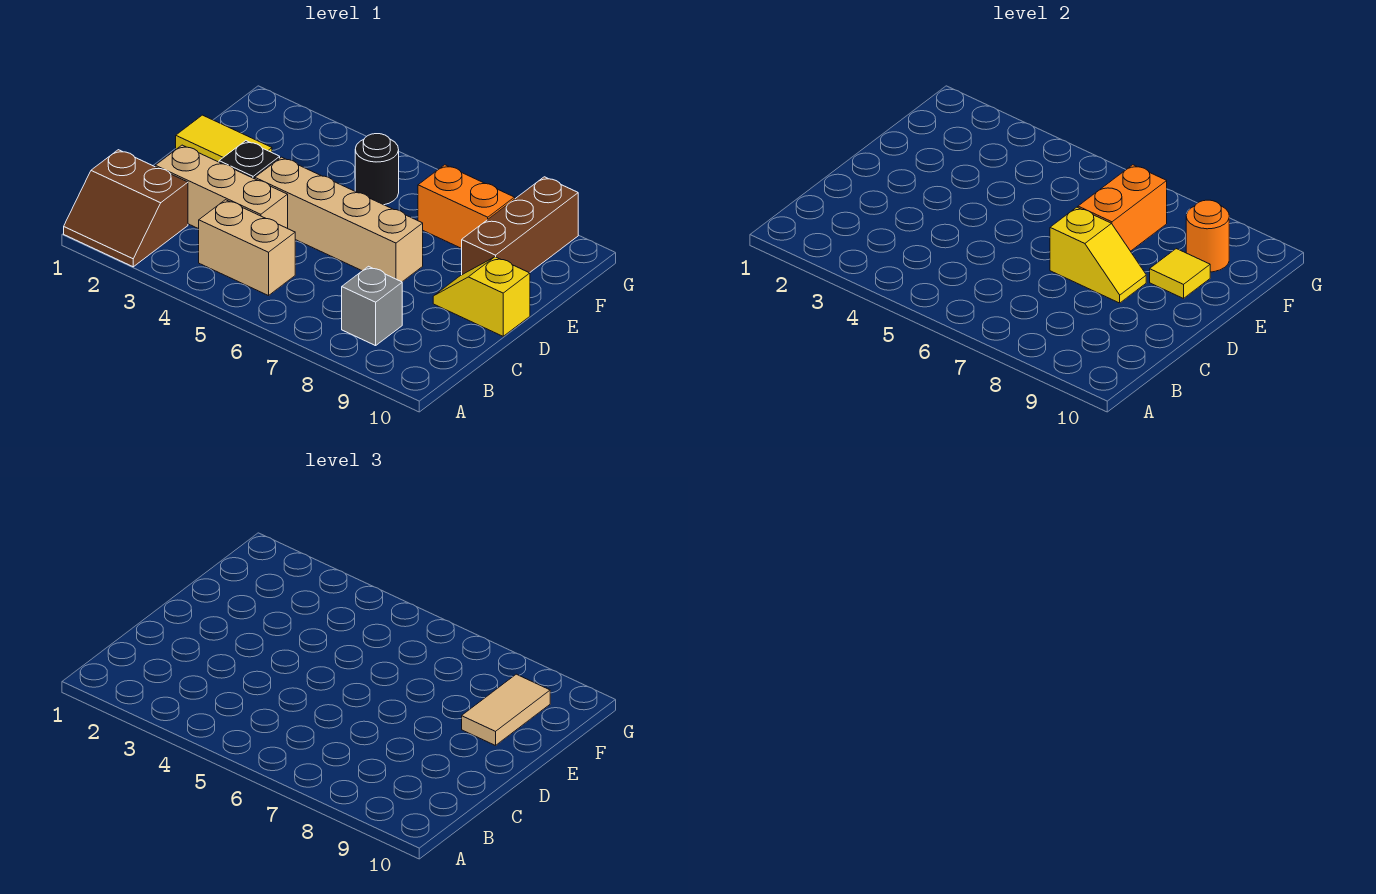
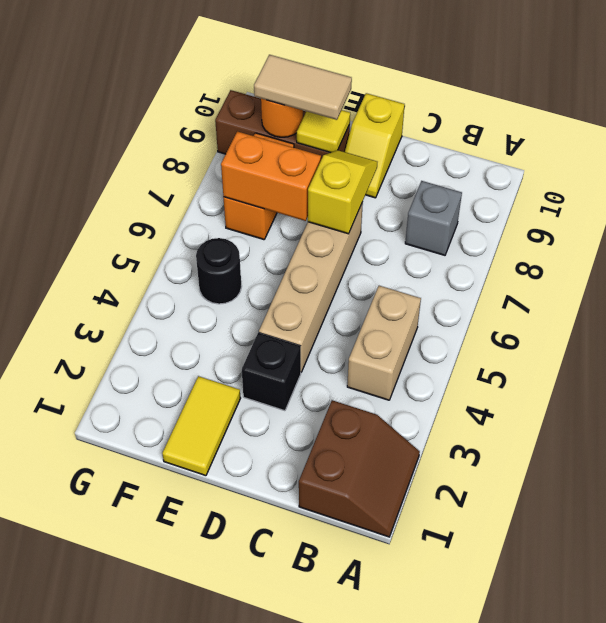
tan 1x3 brick [155,145,288,229] -> none

